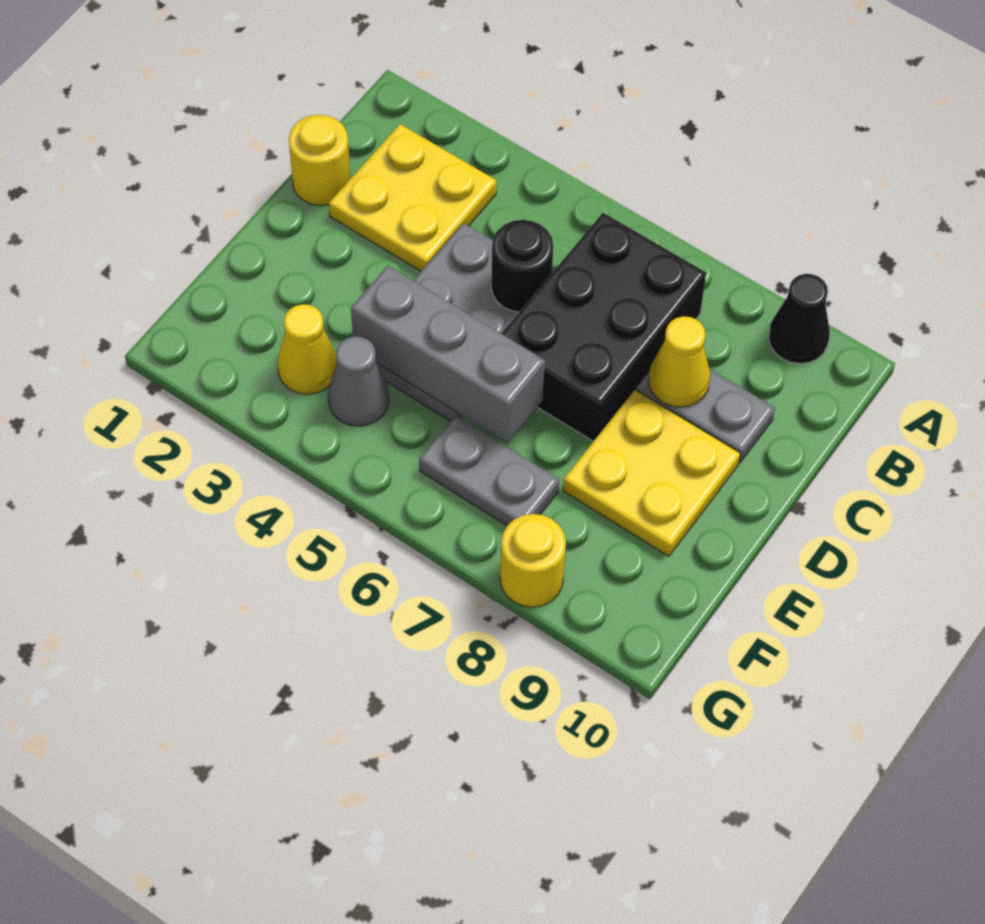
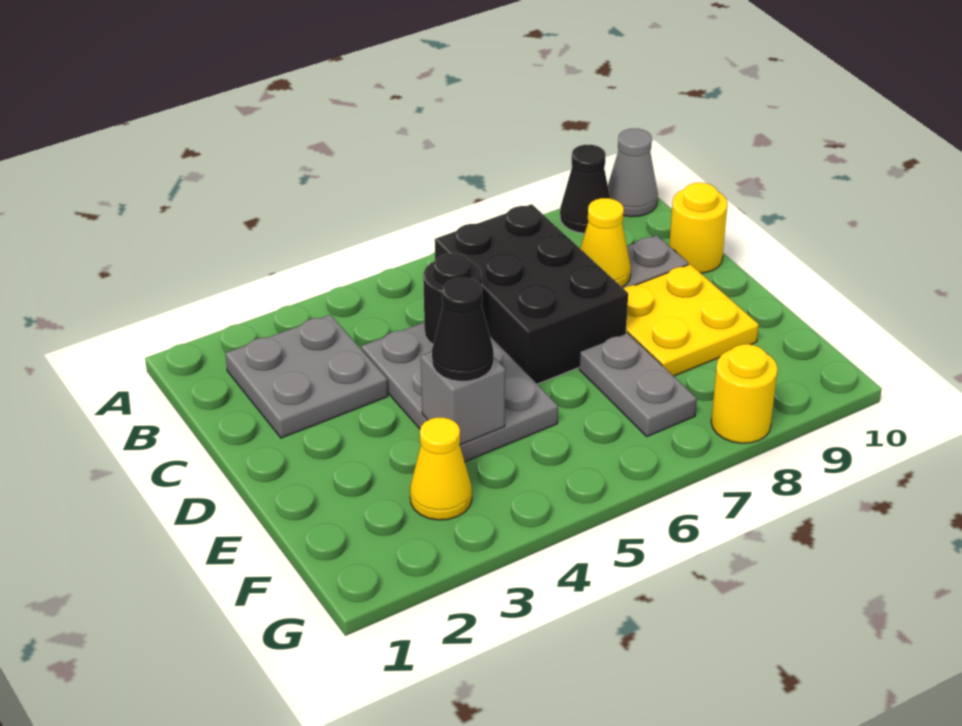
yellow 2x2 plate [329,124,496,271] -> grey 2x2 plate [225,315,388,438]
yellow 1x1 round brick [289,115,350,206] -> yellow 1x1 round brick moved to [669,183,728,273]
grey 1x3 brick [351,266,545,443] -> grey 1x1 brick [421,352,505,445]
none -> black 1x1 cone [432,278,494,382]
grey 1x1 cone [328,336,389,426] -> grey 1x1 cone moved to [608,129,658,217]
grey 1x2 plate [419,415,559,526] -> grey 1x2 plate turned to [579,333,697,437]

